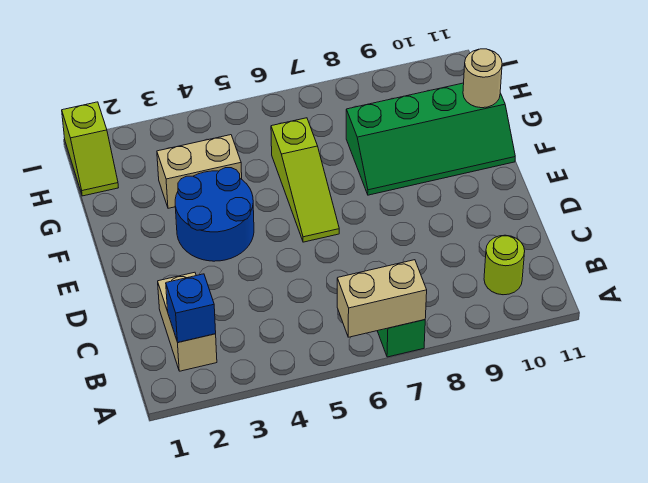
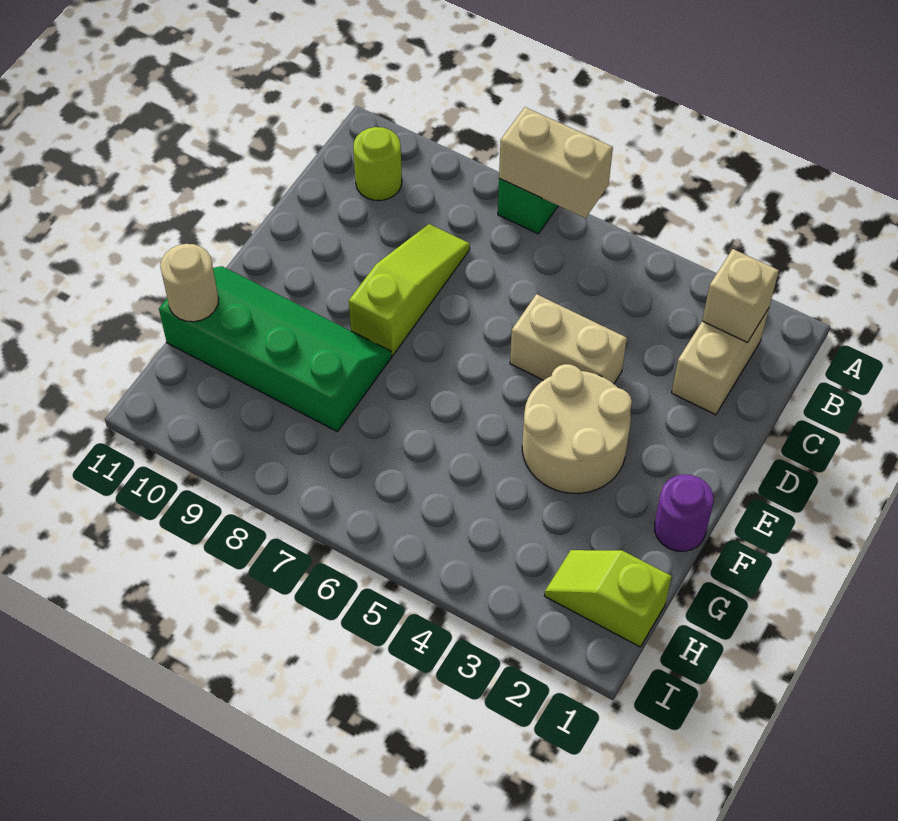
blue 1x1 brick [166,274,216,342] -> tan 1x1 brick [702,249,779,342]
blue 2x2 round brick [175,168,254,261] -> tan 2x2 round brick [522,364,632,493]
lime 1x3 slope [271,118,339,242] -> lime 1x3 slope moved to [349,224,470,355]
none -> purple 1x1 round brick [655,474,714,551]
tan 1x2 brick [157,135,242,208] -> tan 1x2 brick moved to [510,294,627,384]
lime 1x2 slope [62,102,118,196] -> lime 1x2 slope turned to [544,550,672,647]

